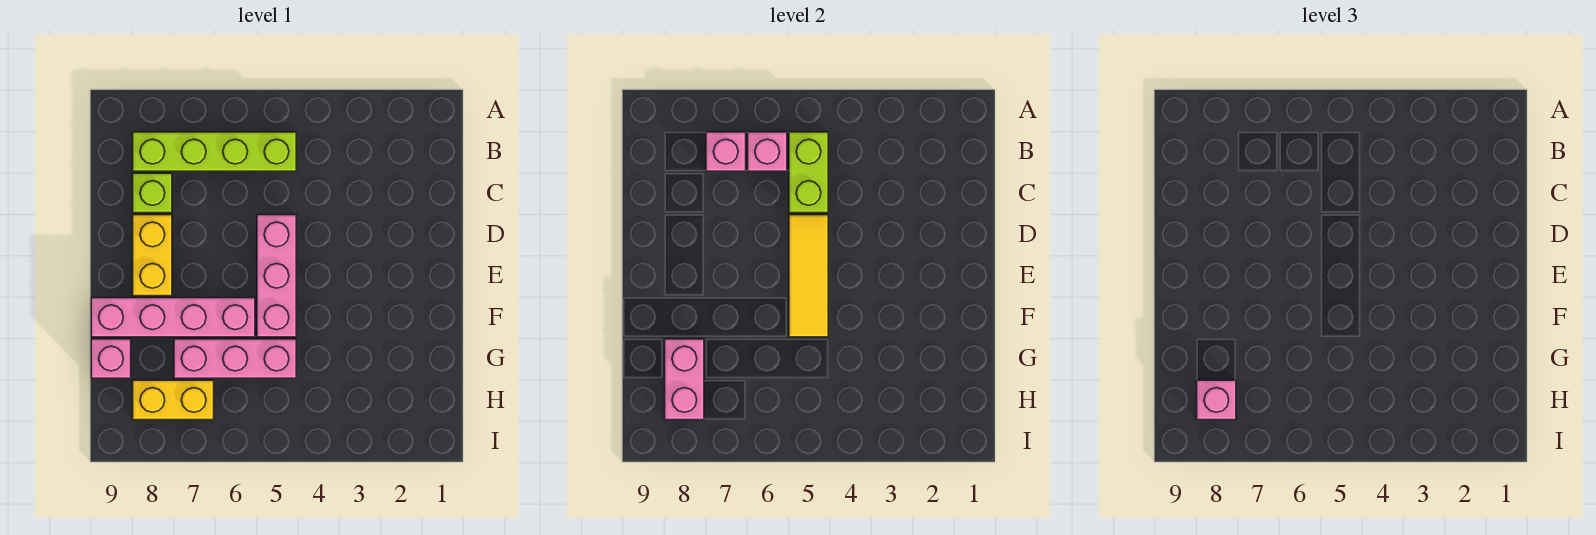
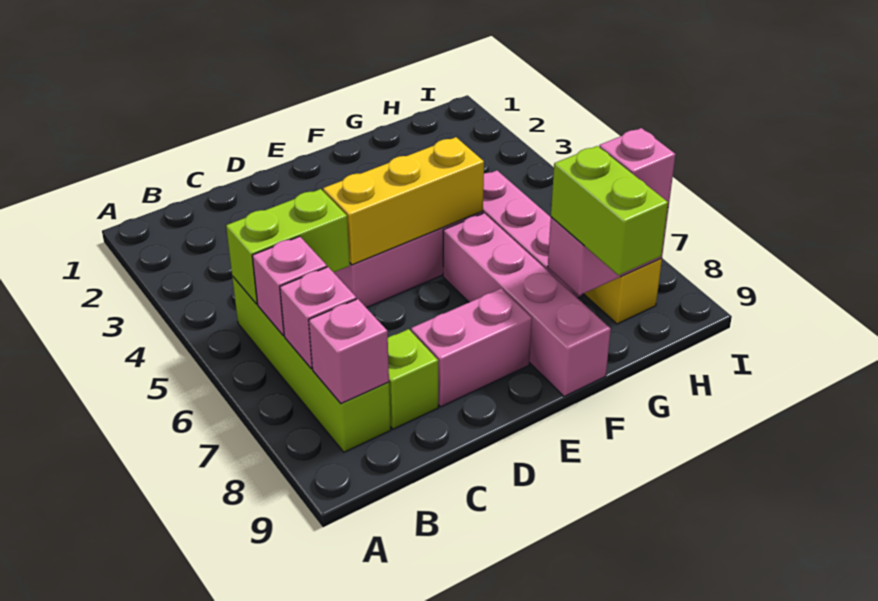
yellow 1x3 tile [789,215,828,337] -> yellow 1x3 brick [323,137,484,265]
yellow 1x2 brick [133,215,172,296] -> pink 1x2 brick [411,288,532,407]
none -> lime 1x2 brick [551,146,668,275]
pink 1x1 brick [91,339,131,378] -> pink 1x1 brick moved to [309,299,389,404]

